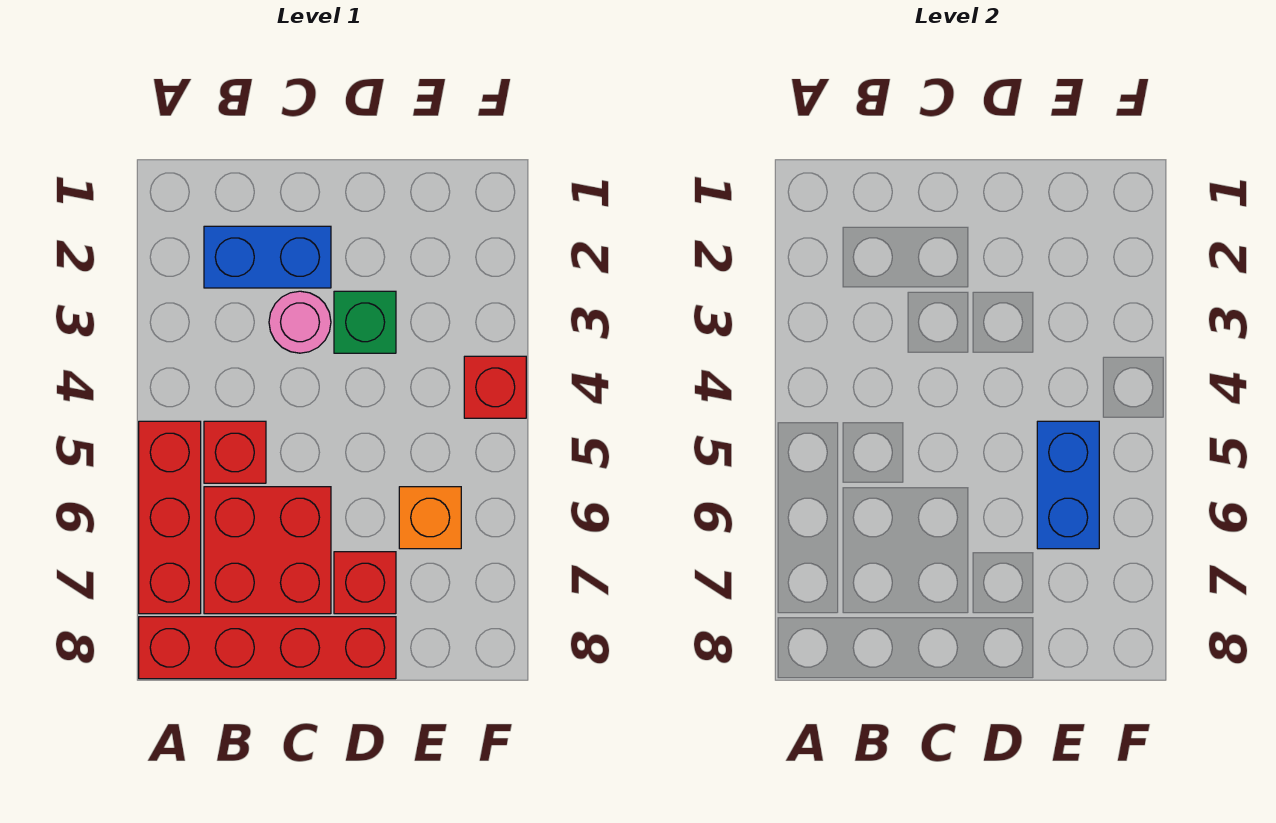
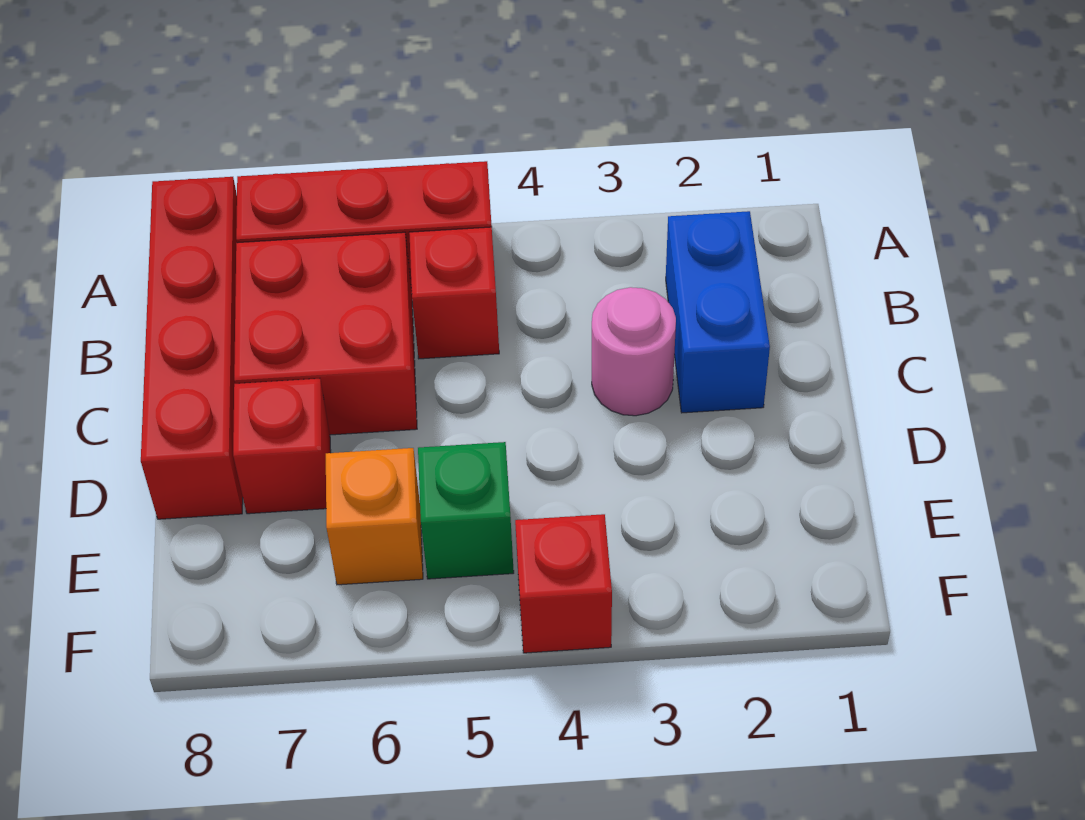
green 1x1 brick [334,291,396,353] -> green 1x1 brick moved to [418,442,514,579]
blue 1x2 brick [1037,421,1099,549] -> none

